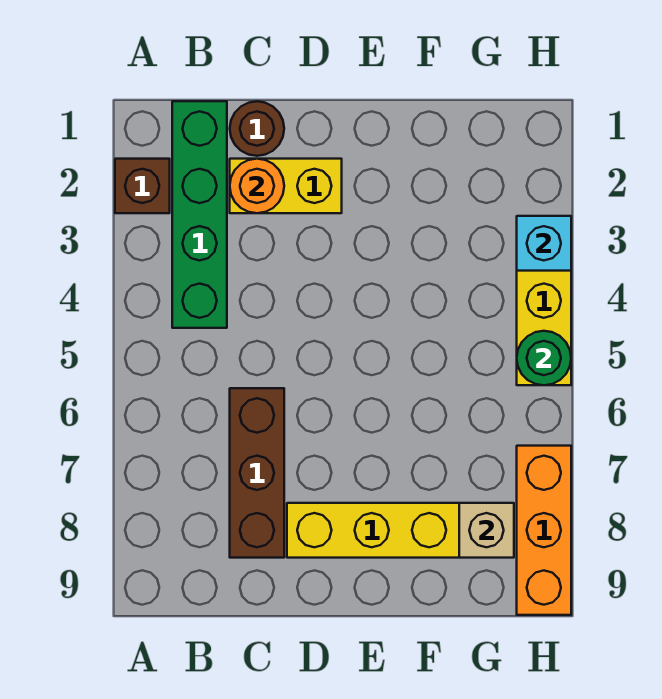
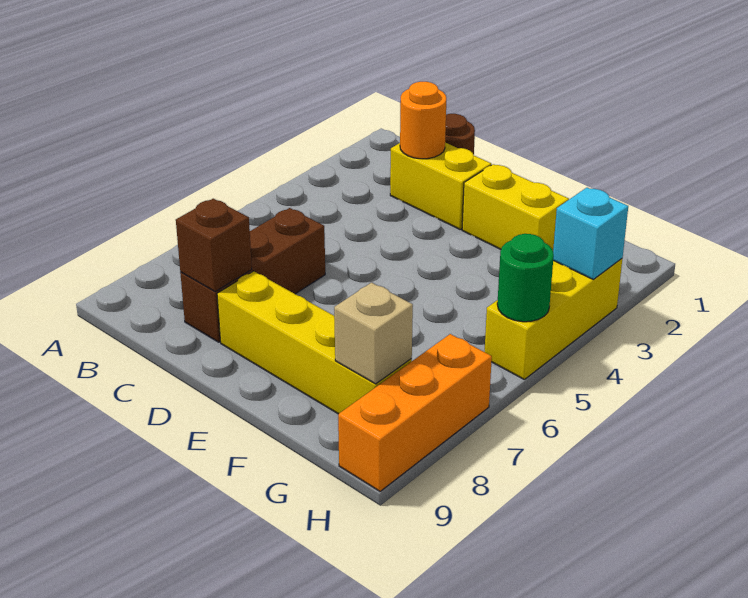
brown 1x1 brick [115,159,170,213] -> brown 1x1 brick moved to [176,199,252,292]
green 1x4 brick [172,101,227,328] -> none
none -> yellow 1x2 brick [462,164,569,250]

